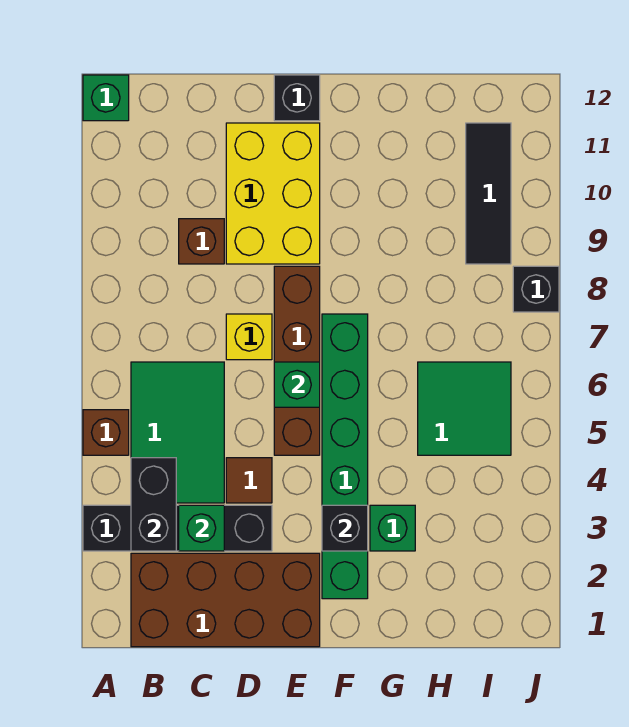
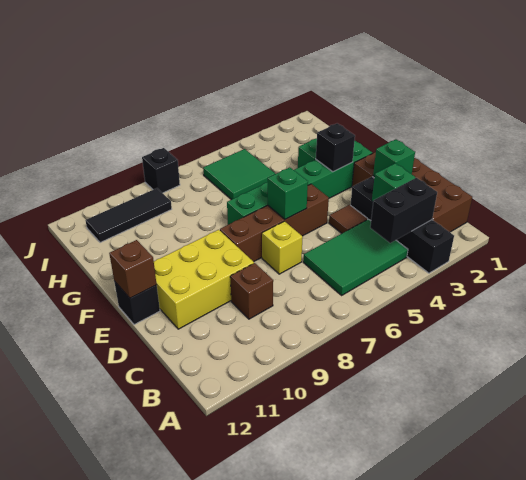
brown 1x1 brick [83,410,129,455] -> brown 1x1 brick moved to [109,240,157,298]
green 1x1 brick [83,75,129,121] -> green 1x1 brick moved to [373,139,415,177]

